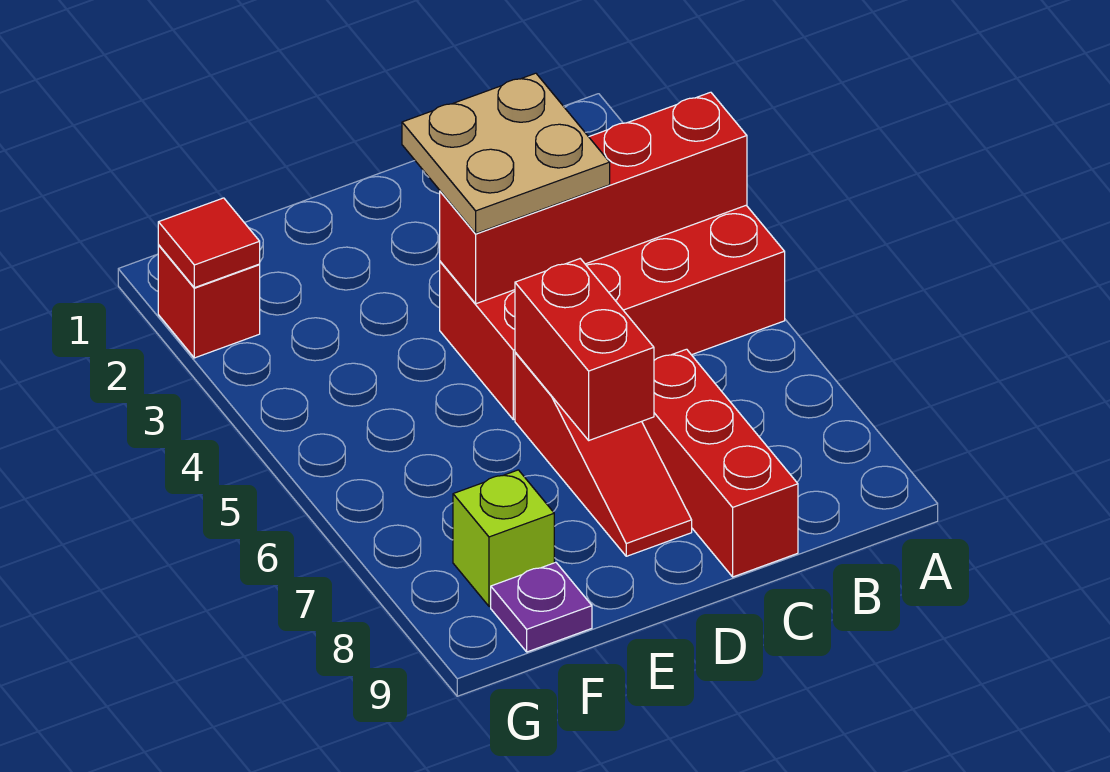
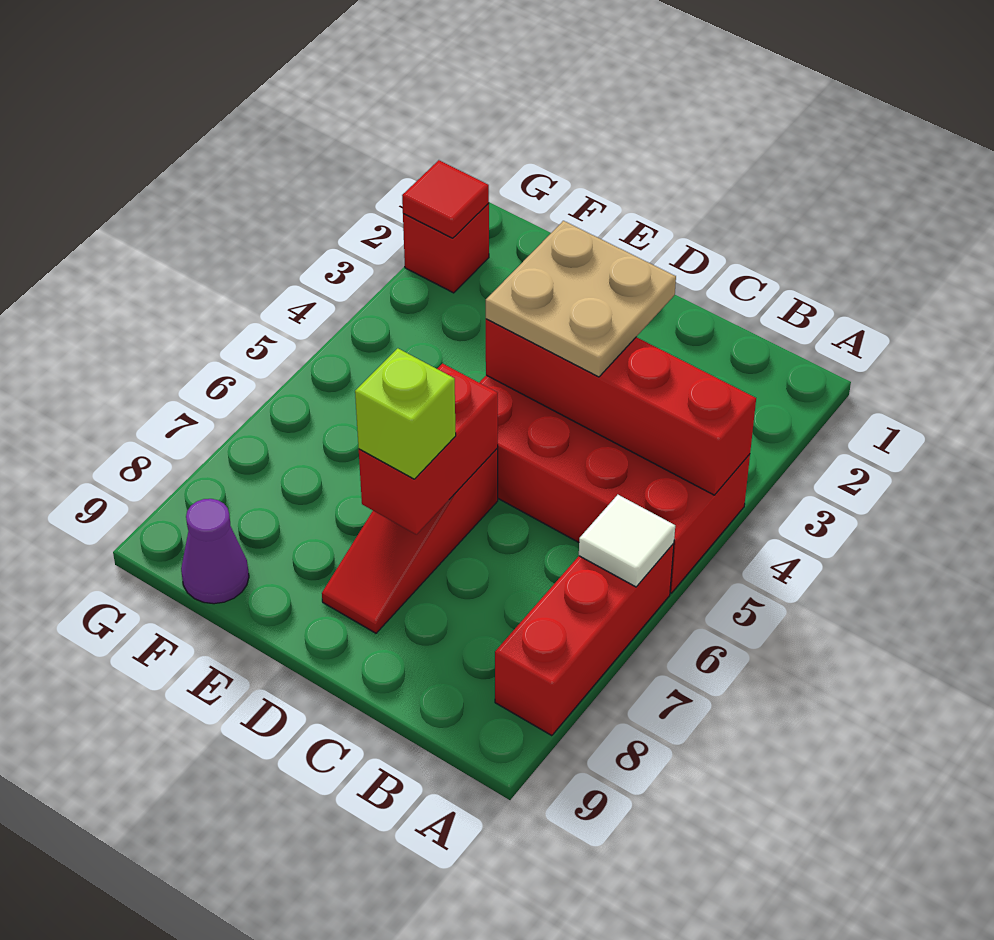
none -> white 1x1 tile [579,495,675,587]
red 1x3 brick [642,349,798,577] -> red 1x3 brick moved to [495,543,674,736]
lime 1x1 brick [453,470,554,606] -> lime 1x1 brick moved to [355,348,456,479]
purple 1x1 plate [491,562,592,652] -> purple 1x1 cone [181,499,249,604]

